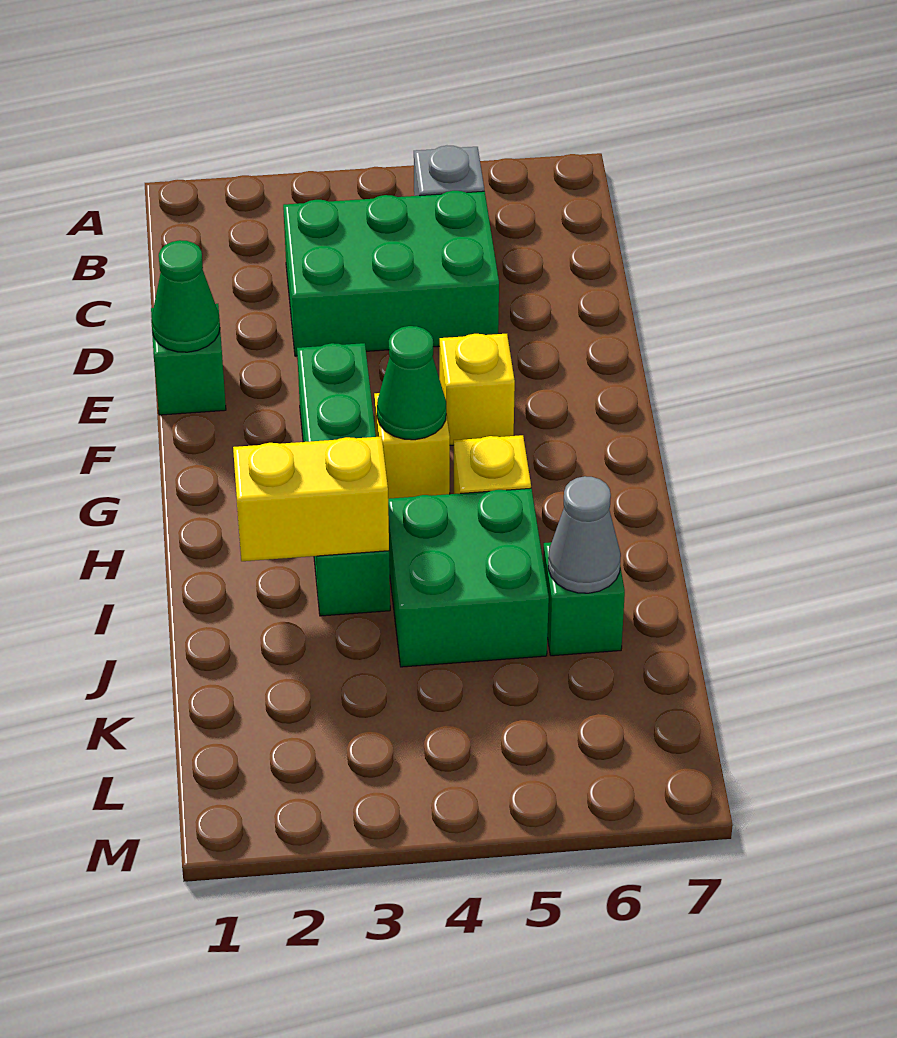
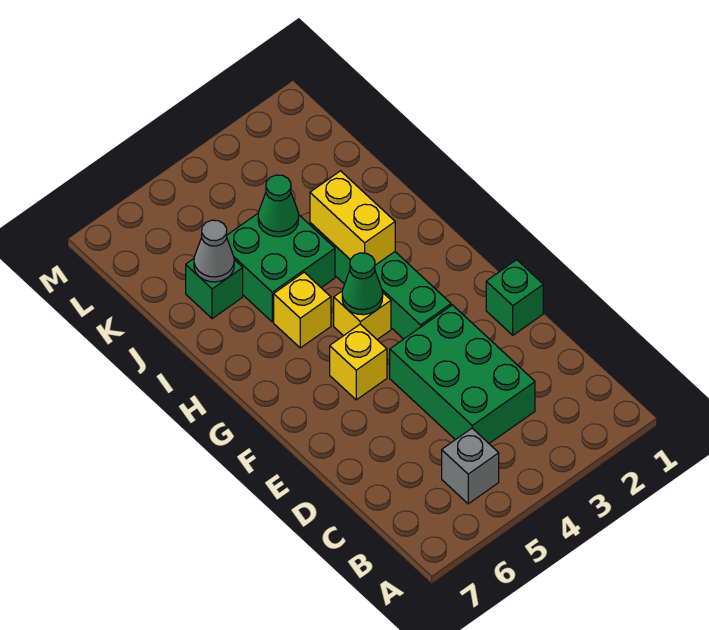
green 2x3 brick [283,191,499,356] -> green 2x3 brick turned to [390,305,535,443]
green 1x1 cone [151,240,220,352] -> green 1x1 cone moved to [258,175,299,237]
yellow 1x2 brick [233,436,389,561] -> yellow 1x2 brick turned to [310,171,395,265]

